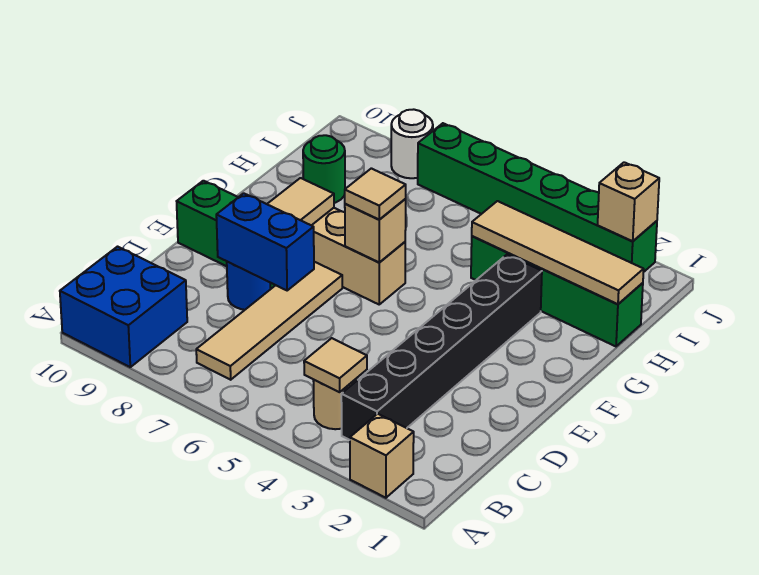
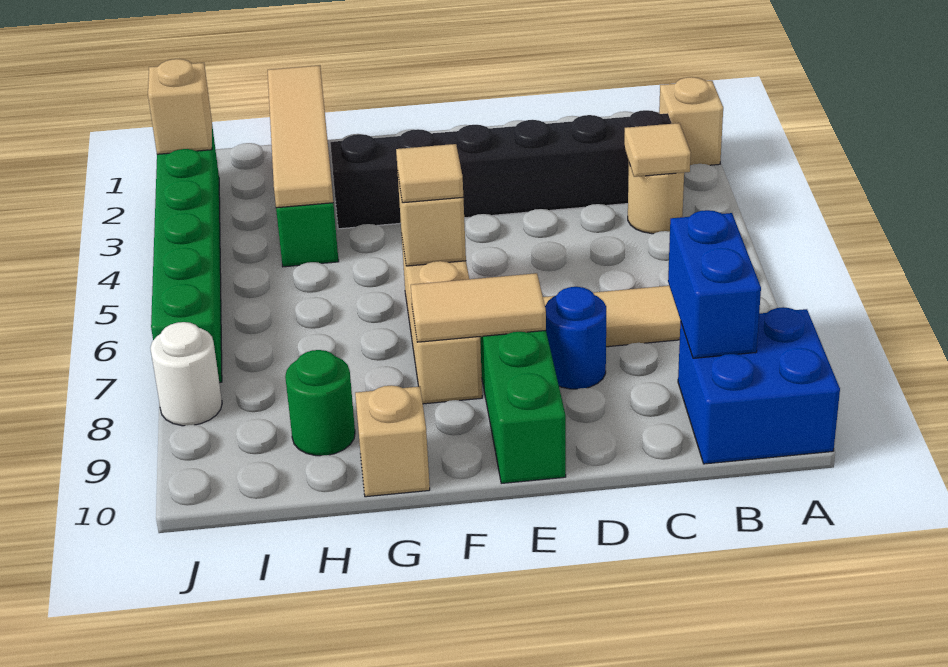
blue 1x2 brick [216,193,314,290] -> blue 1x2 brick moved to [668,210,761,358]
none -> tan 1x1 brick [355,385,430,497]

